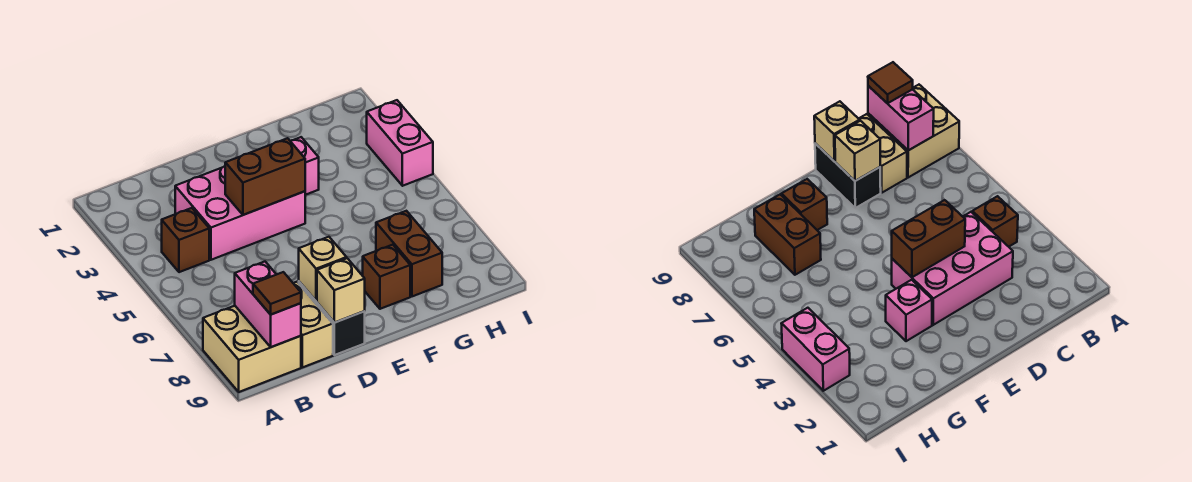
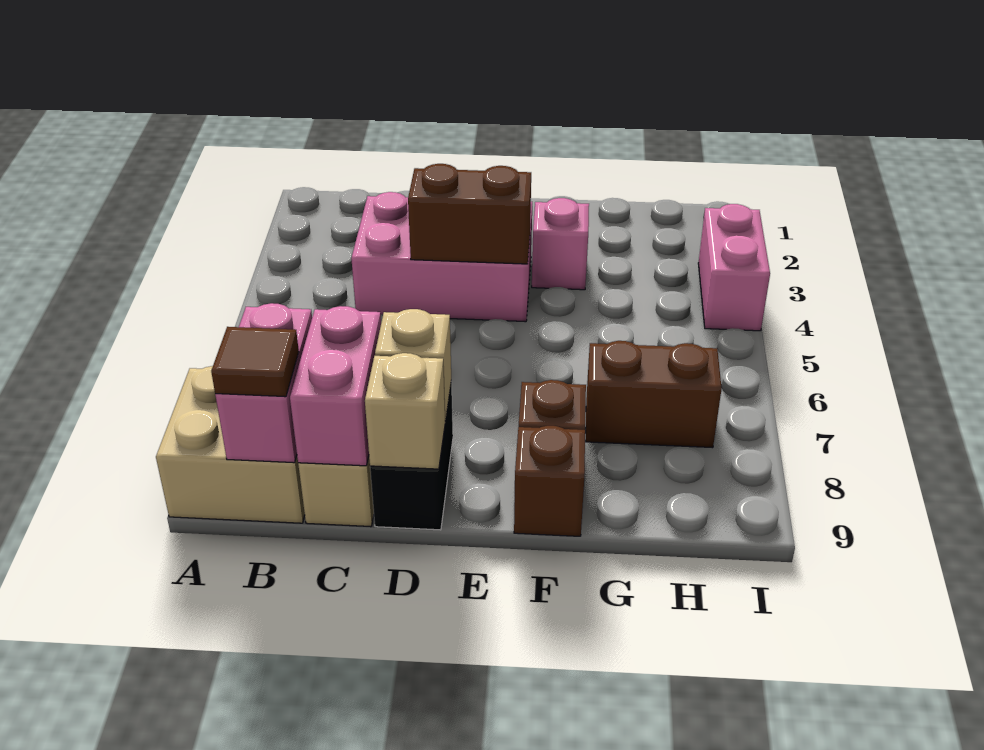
brown 1x1 brick [162,208,209,272] -> brown 1x1 brick moved to [514,426,585,536]
none -> pink 1x2 brick [290,306,381,466]
brown 1x2 brick [376,211,442,296] -> brown 1x2 brick turned to [586,341,722,448]

